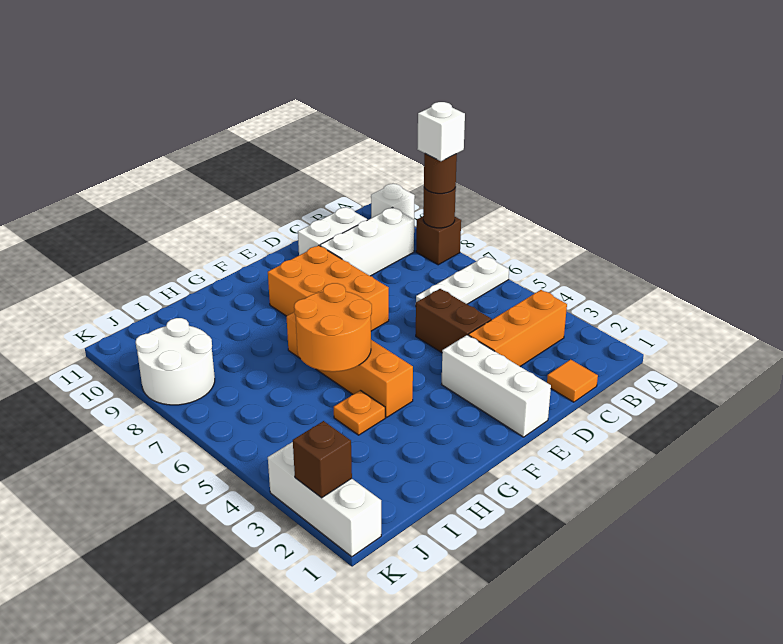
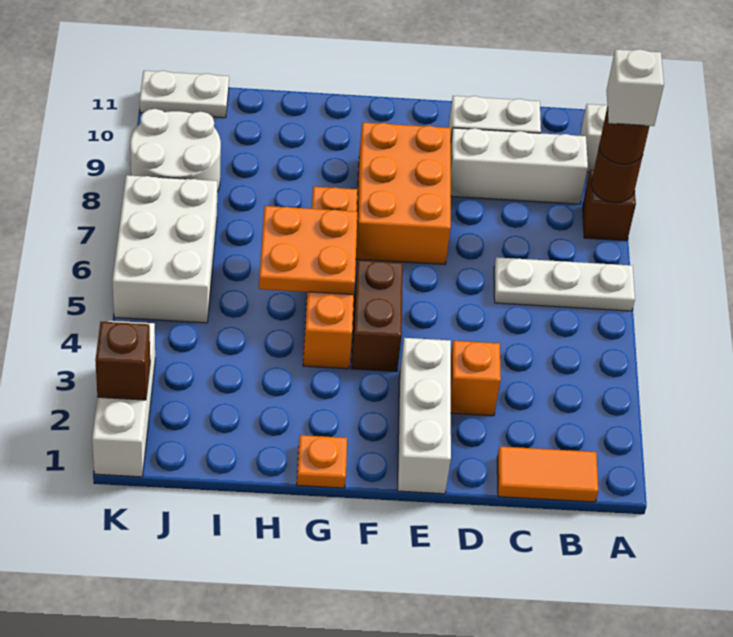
orange 1x3 brick [468,290,567,366] -> orange 1x1 brick [451,341,501,416]
orange 1x1 tile [547,359,598,402] -> orange 1x2 tile [497,446,598,502]
brown 1x2 brick [416,289,491,353] -> brown 1x2 brick moved to [351,260,403,372]
orange 2x2 round brick [294,283,372,372] -> orange 2x2 plate [259,206,357,295]
orange 1x1 plate [334,390,385,435] -> orange 1x1 plate moved to [297,435,347,488]
none -> white 2x3 brick [112,175,217,323]
none -> white 1x2 plate [140,71,229,118]

